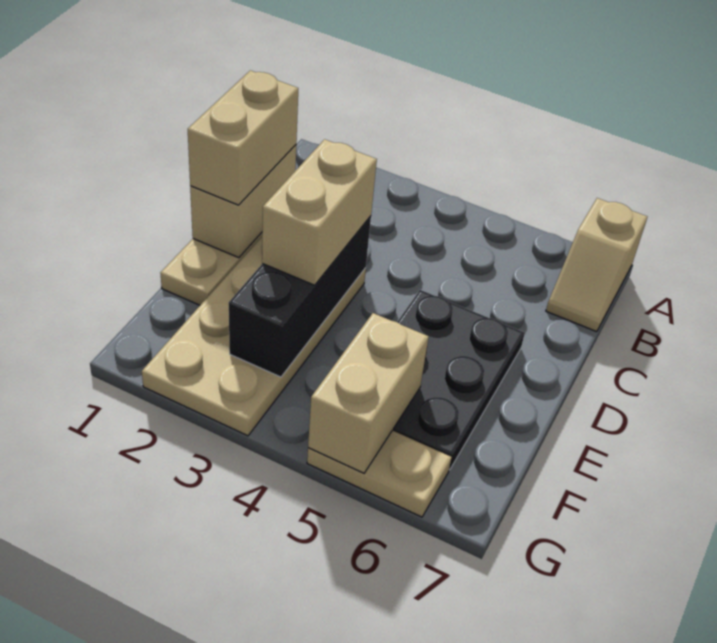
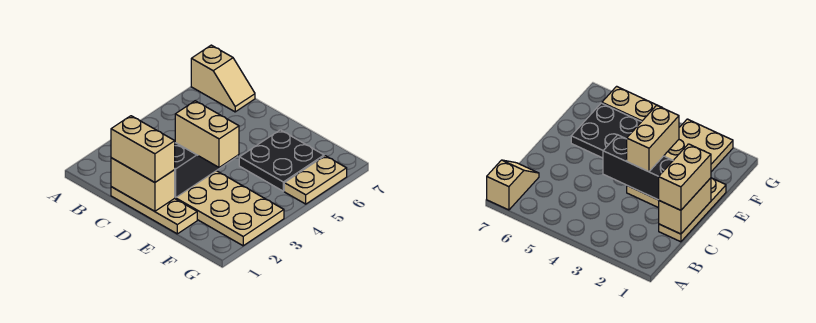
black 1x3 brick [229,216,371,377] -> black 1x3 brick turned to [175,143,237,197]
black 2x3 plate [393,290,525,470] -> black 2x2 plate [239,130,324,191]
tan 1x2 brick [308,313,429,473] -> none

